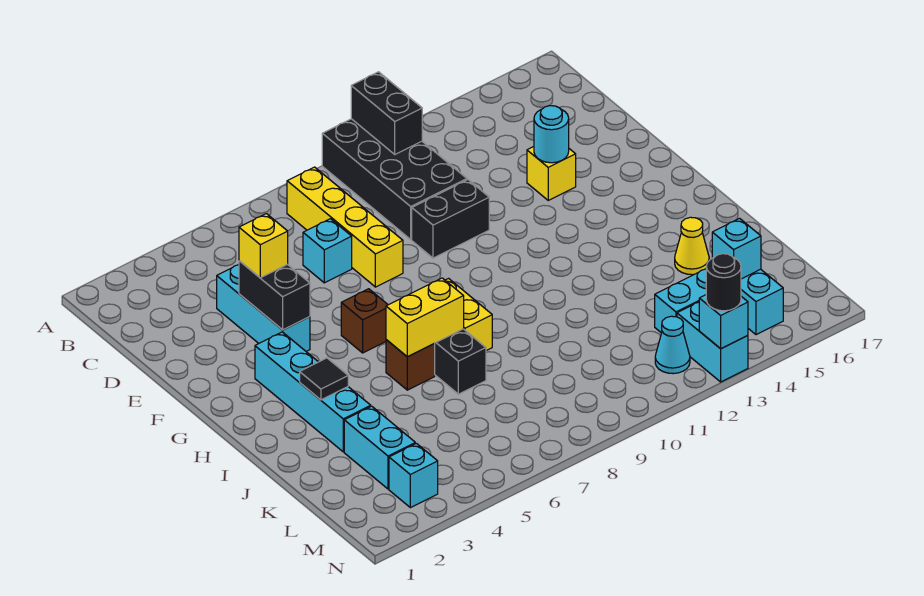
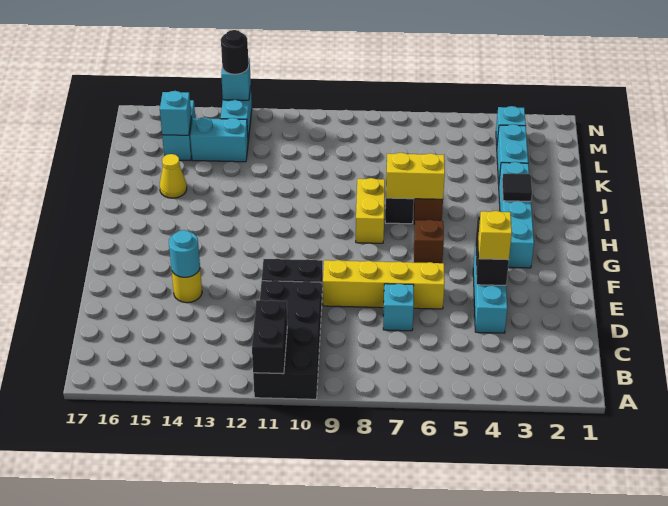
yellow 1x4 brick [287,167,403,287] -> yellow 1x4 brick turned to [323,260,444,309]
yellow 1x1 brick [527,147,576,200] -> yellow 1x1 round brick [172,269,202,303]
cyan 1x1 cone [655,316,690,374] -> none

